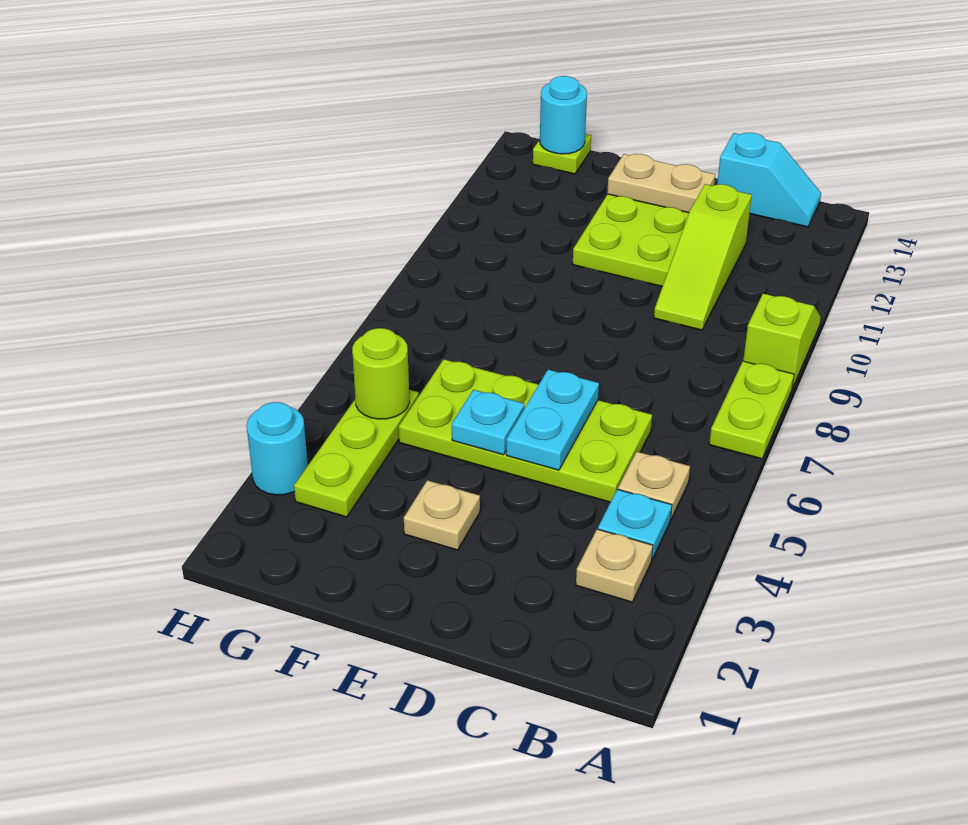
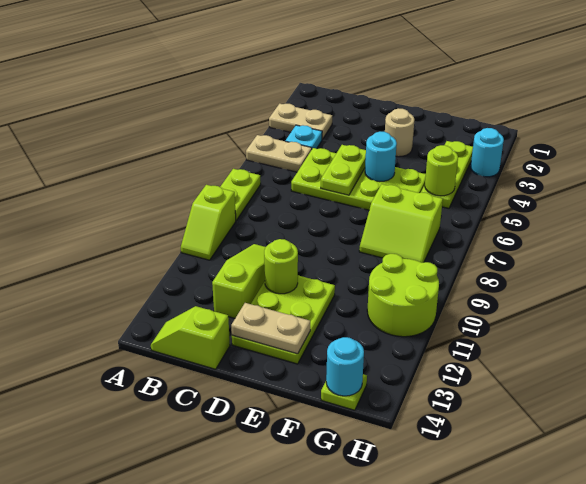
tan 1x1 plate [576,529,653,602] -> tan 1x2 plate [269,104,332,139]
tan 1x1 plate [618,452,690,519] -> tan 1x2 plate [246,135,312,172]
cyan 1x2 slope [717,133,821,227] -> lime 1x2 slope [151,306,230,369]
cyan 1x2 plate [506,370,599,470] -> lime 1x2 plate [321,145,366,195]
none -> lime 1x1 round brick [264,239,298,294]
tan 1x1 plate [404,480,480,550] -> tan 1x1 round brick [385,108,414,157]
cyan 1x1 plate [452,390,524,455] -> cyan 1x1 round brick [365,132,397,181]
none -> lime 2x2 slope [359,184,443,263]
none -> lime 2x2 round brick [367,254,439,337]

